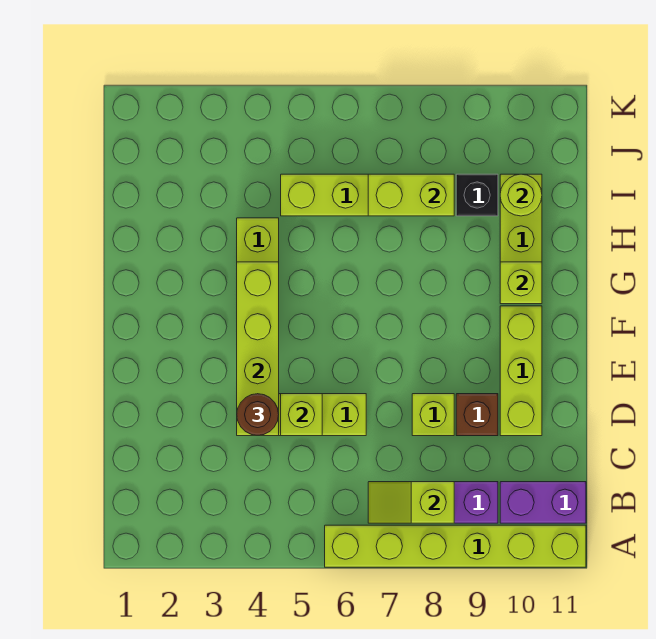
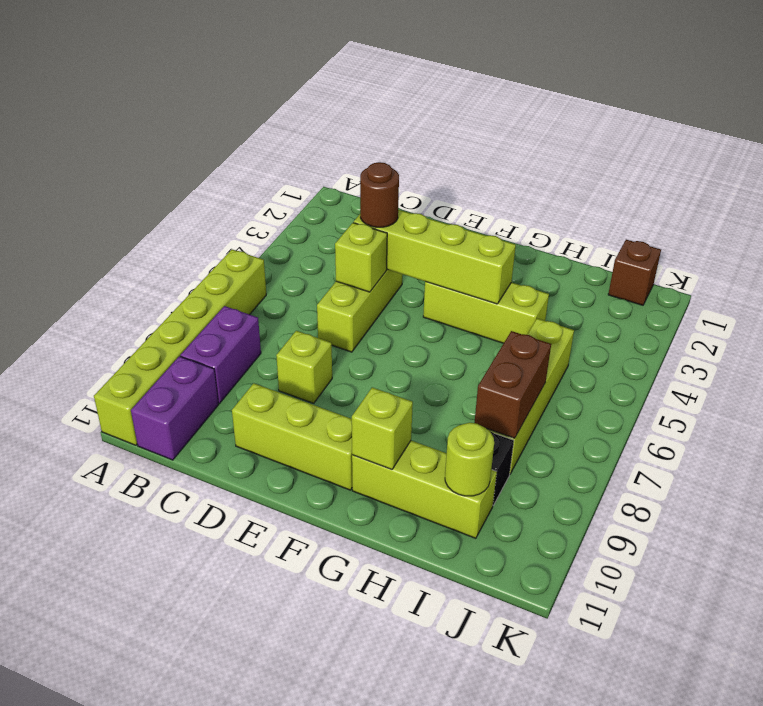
lime 1x2 slope [368,482,454,523] -> none
brown 1x1 brick [456,394,498,436] -> brown 1x1 brick moved to [608,240,661,305]
lime 1x2 brick [368,174,454,216] -> brown 1x2 brick [474,331,551,438]

